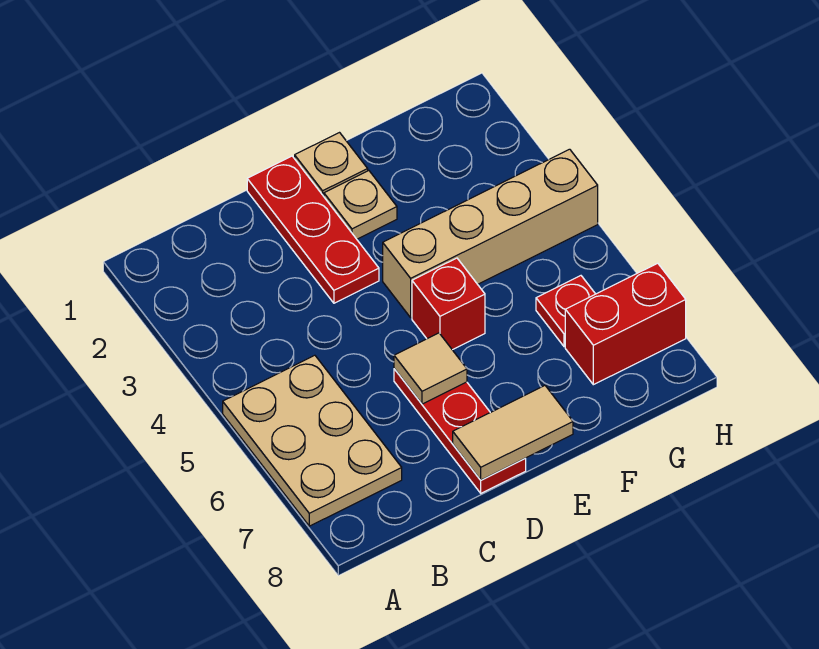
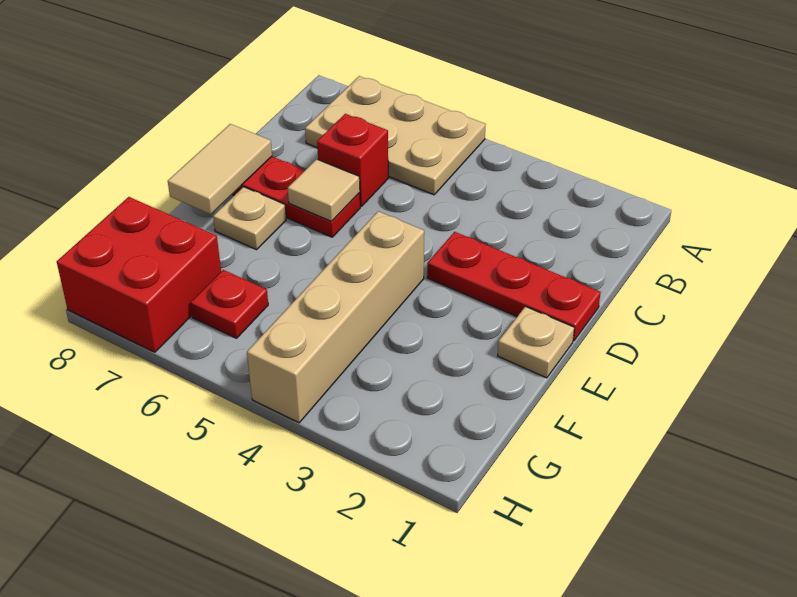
tan 1x1 plate [324,171,397,239] -> tan 1x1 plate moved to [213,187,286,250]
red 1x1 brick [412,258,485,350] -> red 1x1 brick moved to [317,114,388,206]
red 1x2 brick [565,263,686,385] -> red 2x2 brick [57,197,221,352]

